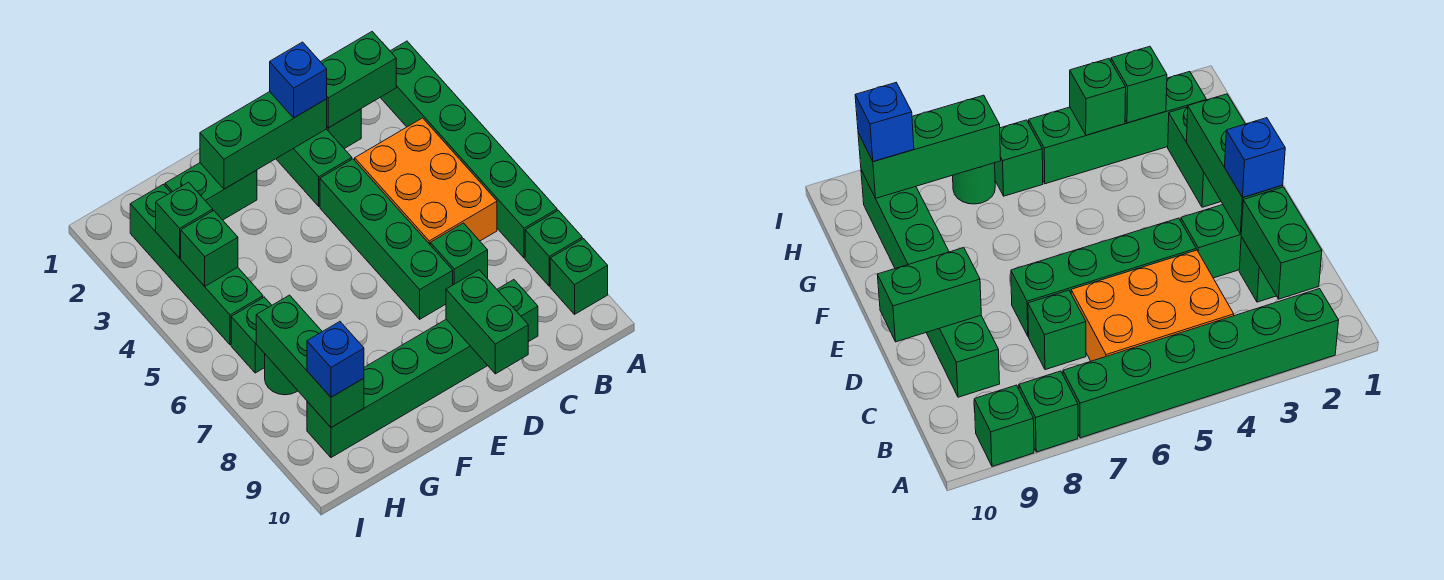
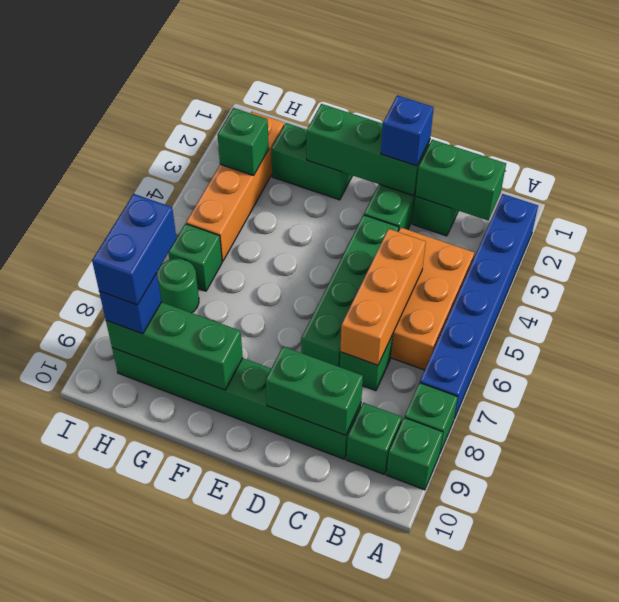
green 1x6 brick [380,41,557,258] -> blue 1x6 brick [420,194,538,419]
none -> orange 1x3 brick [340,229,426,365]
green 1x2 brick [446,270,528,374] -> green 1x2 brick turned to [266,346,363,435]
green 1x4 brick [130,184,263,345] -> orange 1x4 brick [186,112,284,261]
green 1x1 brick [181,211,238,286] -> green 1x1 brick moved to [347,403,402,474]
green 1x3 brick [256,295,364,427] -> green 1x3 brick turned to [106,302,243,390]
none -> blue 1x2 brick [92,194,177,305]

